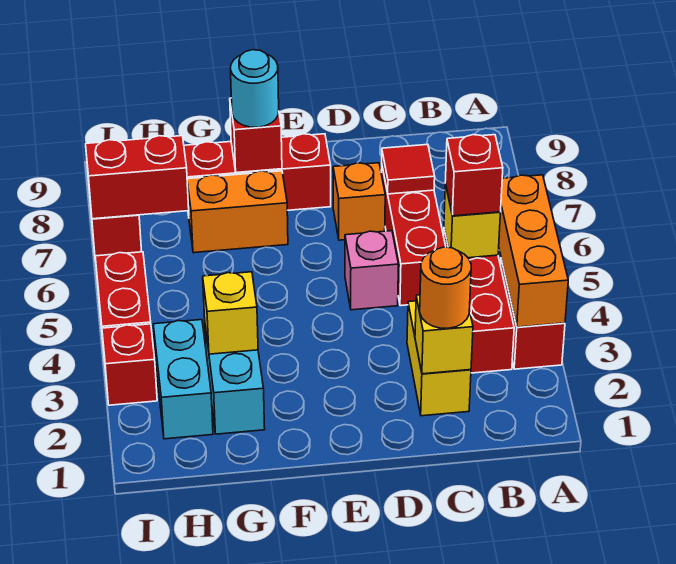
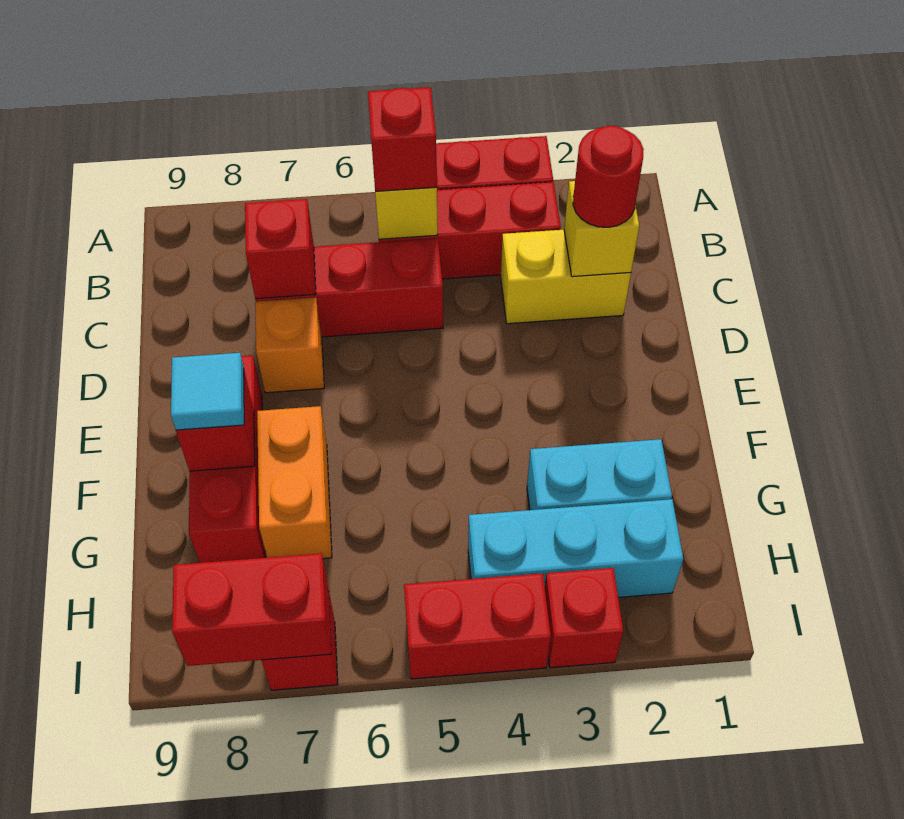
orange 1x3 brick [499,175,568,327] -> none
orange 1x1 round brick [420,247,471,328] -> red 1x1 round brick [573,126,644,227]
red 1x1 tile [382,145,435,194] -> red 1x1 brick [245,199,316,299]
pink 1x1 brick [345,231,398,310] -> none
cyan 1x1 round brick [231,50,279,127] -> cyan 1x1 tile [171,353,244,430]
yellow 1x1 brick [203,272,258,354] -> none
cyan 1x2 brick [153,320,213,439] -> cyan 1x3 brick [468,499,683,597]
red 1x2 brick [86,136,189,219] -> red 1x2 brick turned to [172,553,332,666]

